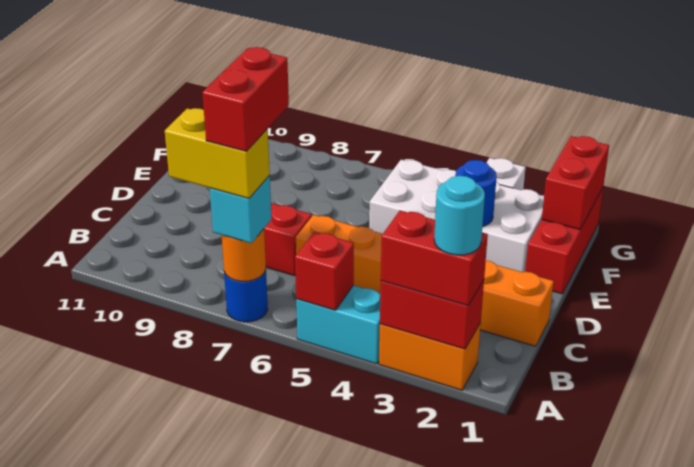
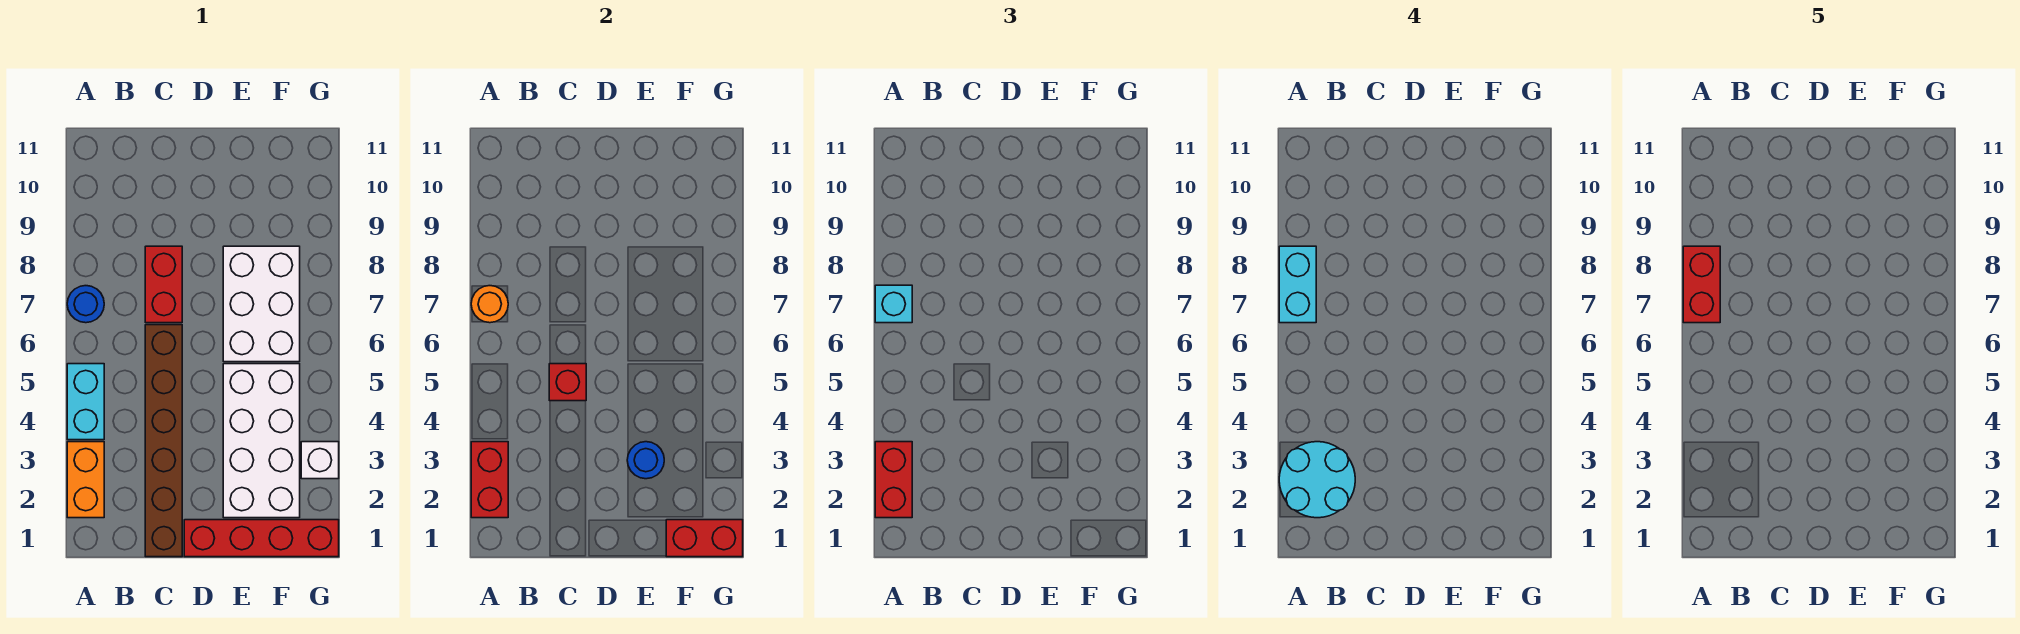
cyan 1x1 round brick [434,176,485,255] -> cyan 2x2 round brick [1279,442,1355,518]
red 1x1 brick [295,232,354,310] -> red 1x1 brick moved to [549,364,586,401]
yellow 1x2 brick [165,108,270,198] -> cyan 1x2 brick [1279,246,1316,323]
red 1x2 brick [202,47,289,151] -> red 1x2 brick turned to [1683,246,1720,323]
orange 1x6 brick [296,215,554,346] -> brown 1x6 brick [145,325,182,557]
red 1x3 brick [525,188,603,294] -> red 1x4 brick [184,520,339,557]
none -> white 2x3 brick [223,246,300,362]

